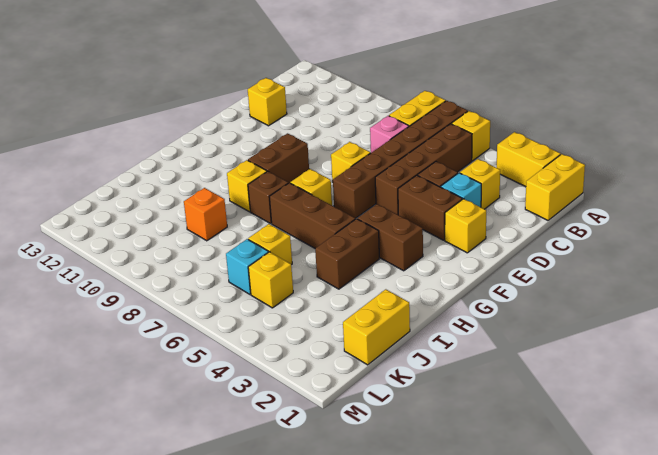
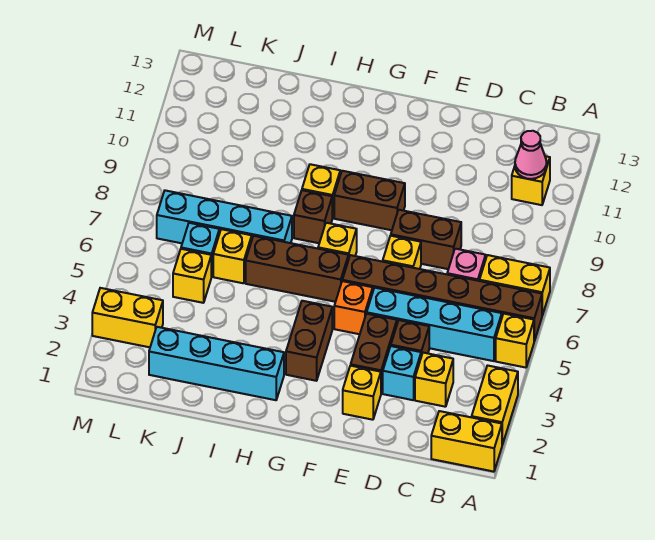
brown 1x4 brick [375,124,472,215] -> cyan 1x4 brick [367,288,502,361]
none -> pink 1x1 cone [515,131,547,179]
yellow 1x1 brick [248,78,287,126] -> yellow 1x1 brick moved to [512,156,550,205]
none -> cyan 1x4 brick [149,327,284,400]
brown 1x2 brick [315,219,379,289] -> brown 1x2 brick moved to [391,210,461,269]
brown 1x3 brick [270,183,355,248] -> brown 1x3 brick turned to [246,236,348,302]
none -> cyan 1x4 brick [157,190,292,243]
yellow 1x2 brick [343,289,410,365] -> yellow 1x2 brick moved to [92,288,163,347]
orange 1x1 brick [184,188,227,241] -> orange 1x1 brick moved to [334,281,373,334]

